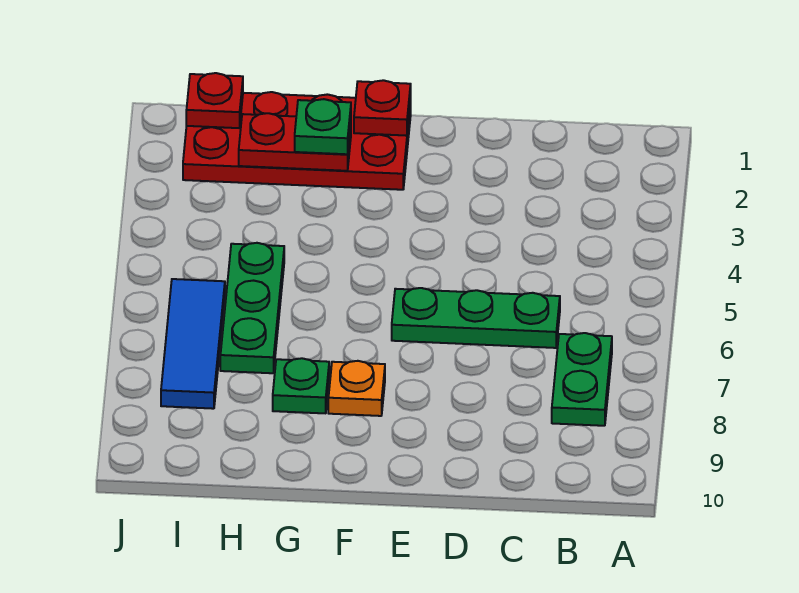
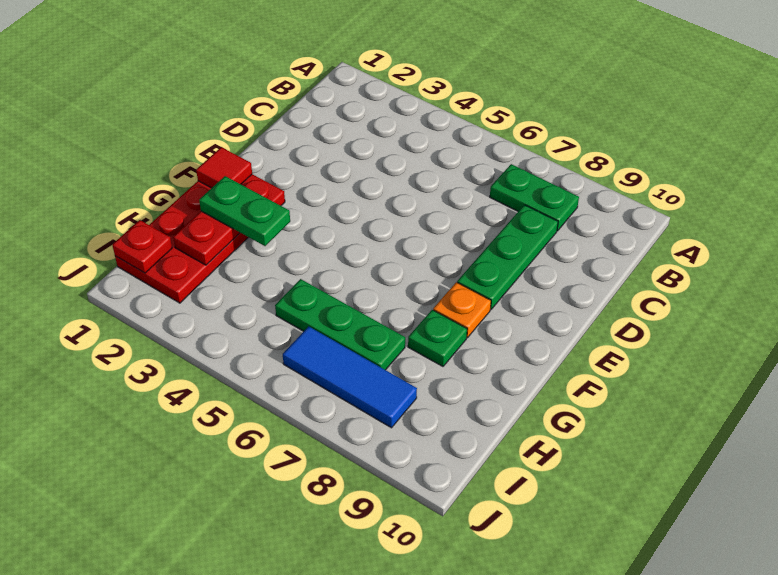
green 1x3 plate [392,288,560,348] -> green 1x3 plate moved to [457,205,558,309]
red 1x1 plate [354,80,411,136] -> red 1x1 tile [196,147,252,188]
green 1x1 plate [295,99,351,154] -> green 1x2 plate [199,176,290,246]

